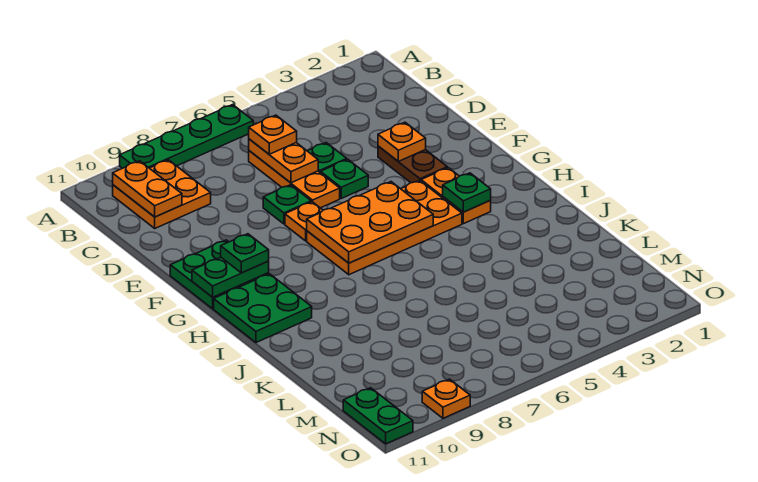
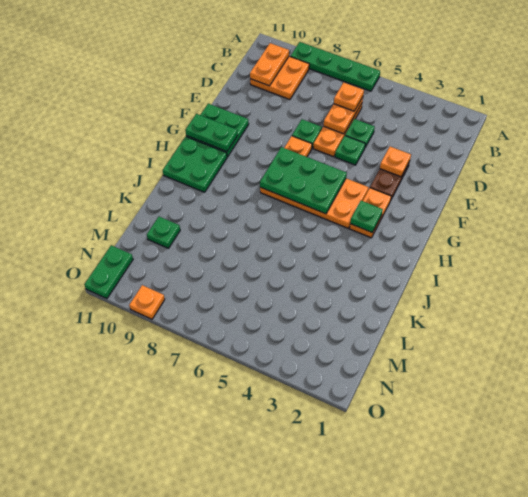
orange 2x3 plate [307,182,433,263] -> green 2x3 plate [260,147,347,214]
green 1x1 plate [221,234,269,273] -> green 1x1 plate moved to [147,217,180,248]

